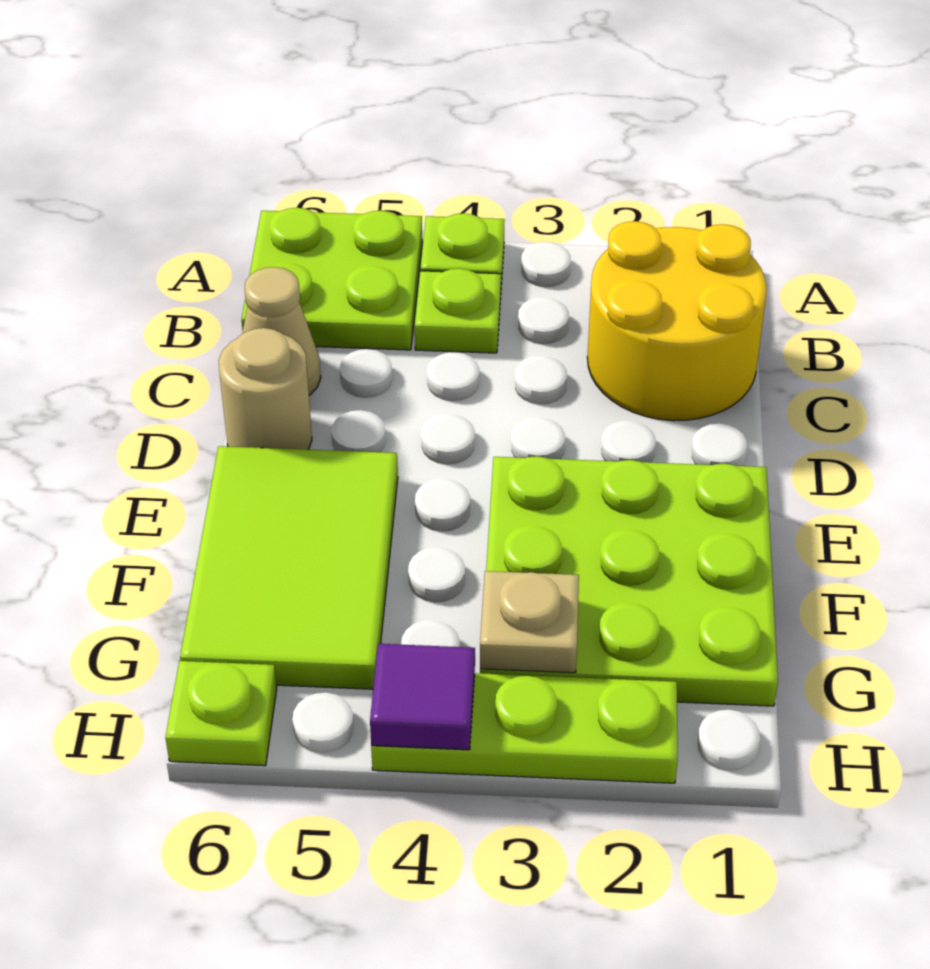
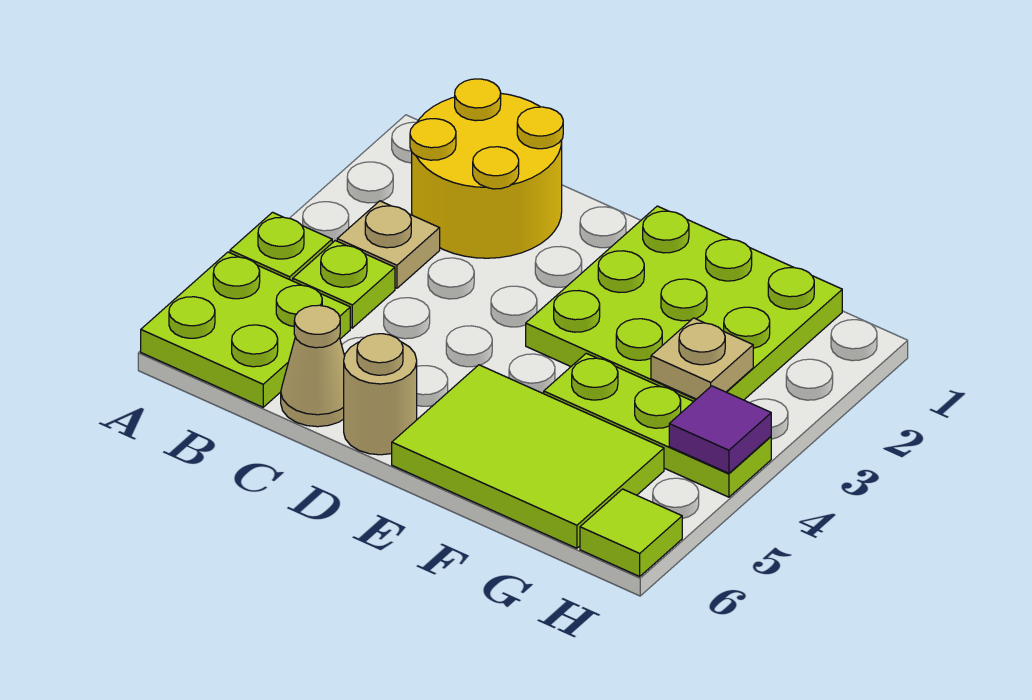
none -> tan 1x1 plate [337,201,440,288]
lime 1x3 plate [371,673,678,783] -> lime 1x3 plate turned to [544,353,771,497]
lime 1x1 plate [165,661,277,766] -> lime 1x1 tile [580,489,682,576]

